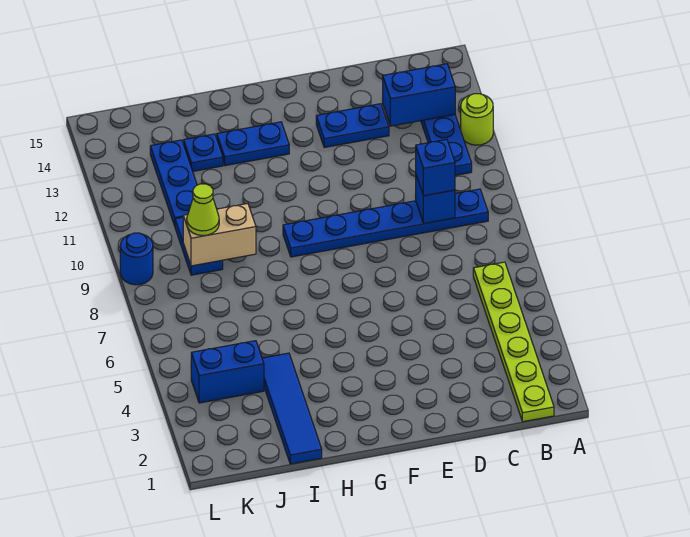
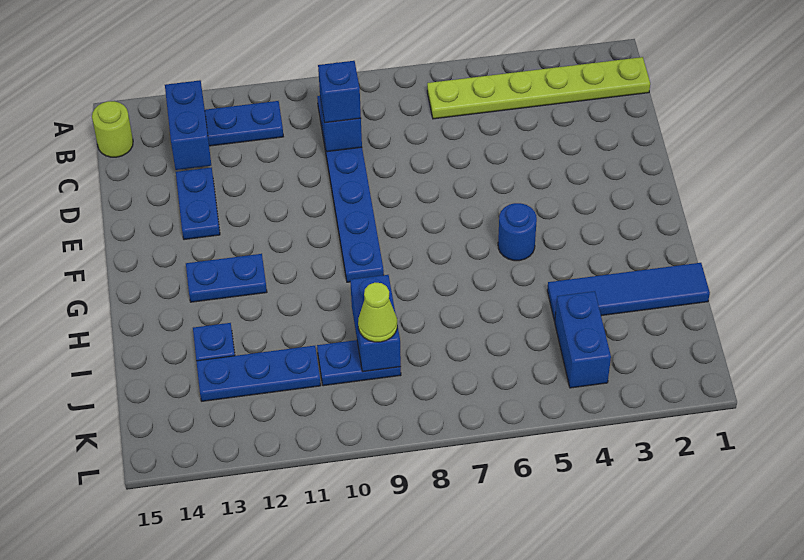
lime 1x1 round brick [461,94,493,145] -> lime 1x1 round brick moved to [92,101,133,157]
blue 1x2 plate [217,122,289,166] -> blue 1x2 plate turned to [186,254,267,302]
tan 1x2 brick [183,204,256,266] -> blue 1x2 brick [350,275,401,372]
blue 1x1 round brick [120,233,153,285] -> blue 1x1 round brick moved to [498,203,537,261]

